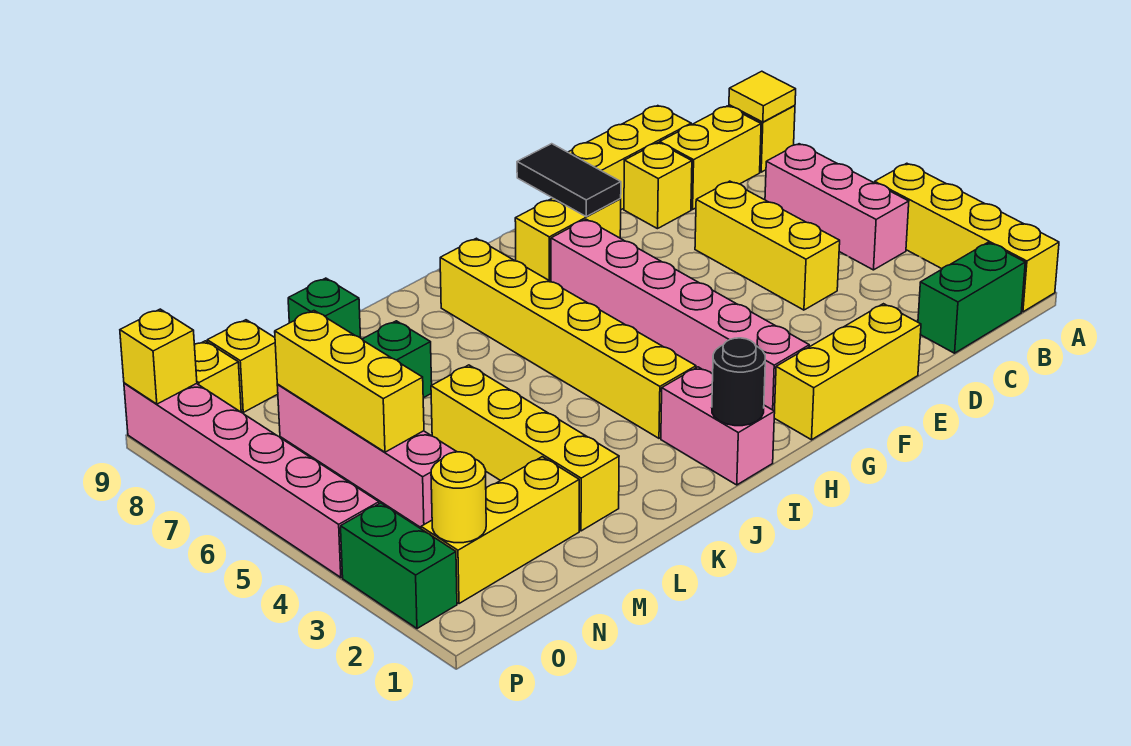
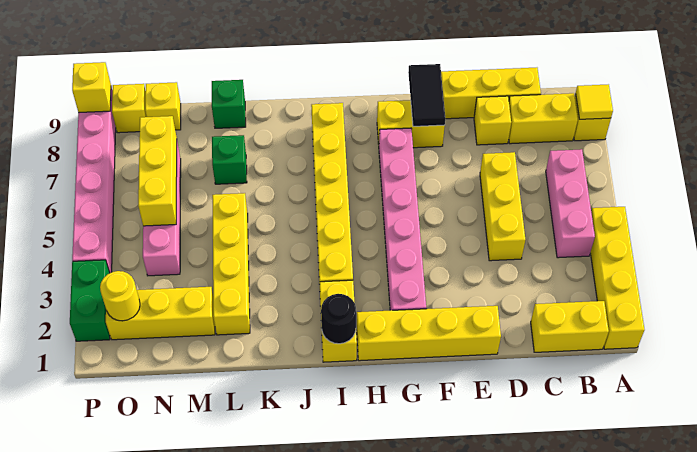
green 1x2 brick [918,243,1025,353] -> yellow 1x2 brick [531,301,609,352]
yellow 1x3 brick [774,304,921,440] -> yellow 1x4 brick [357,306,501,361]
pink 1x2 brick [661,367,775,485] -> yellow 1x2 brick [320,280,357,362]

